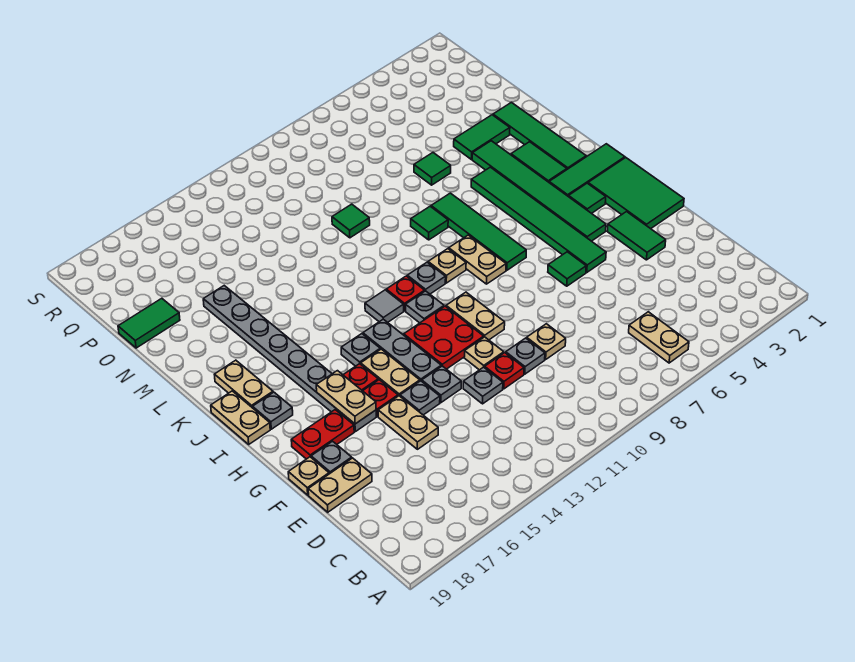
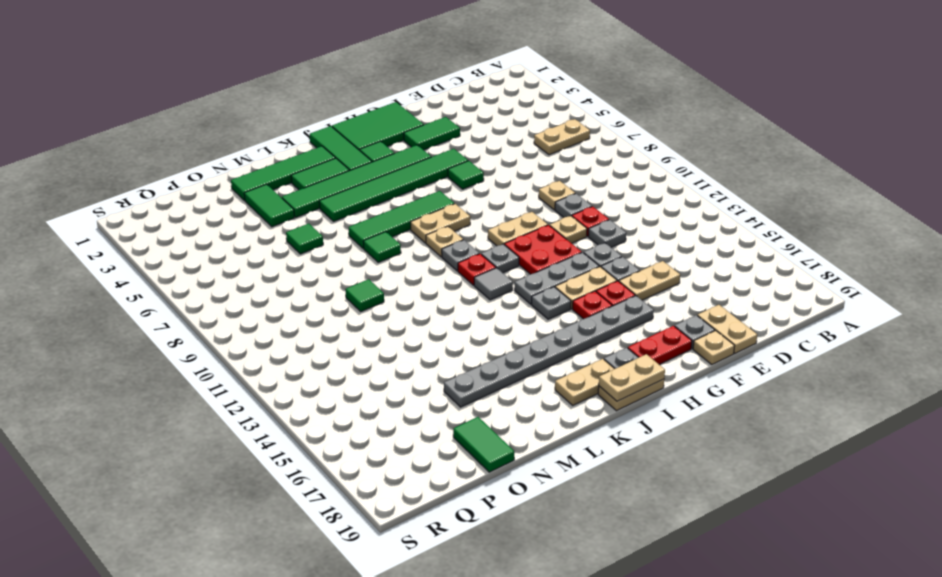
tan 1x2 plate [316,371,376,424] -> tan 1x2 plate moved to [599,354,665,401]
red 1x2 plate [291,410,354,459] -> red 1x2 plate turned to [628,326,692,364]

